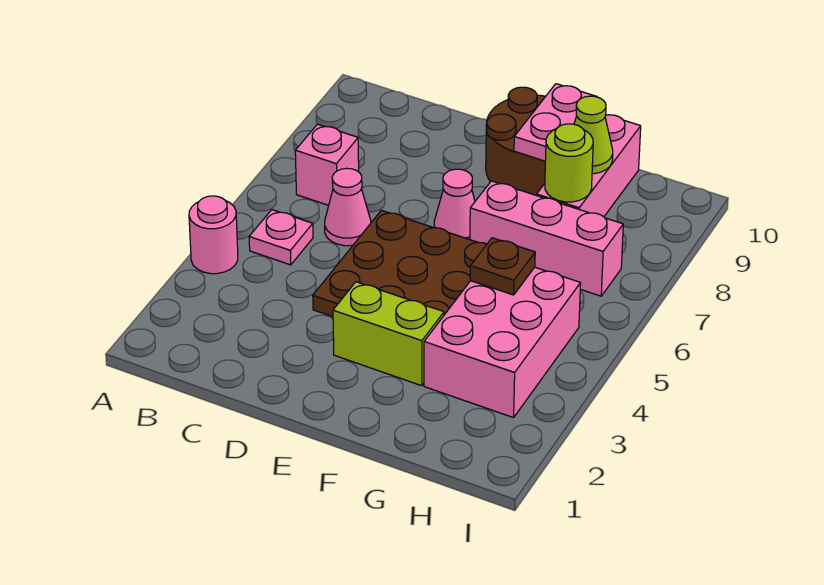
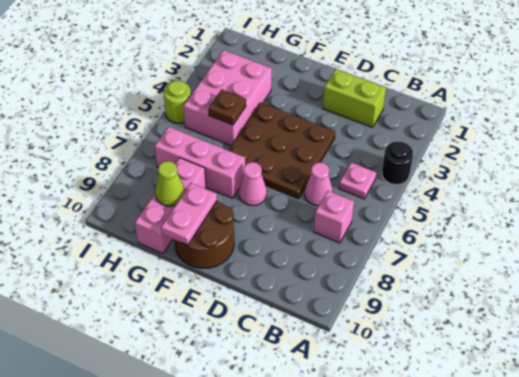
pink 1x1 round brick [189,196,238,274] -> black 1x1 round brick [382,142,413,185]
lime 1x2 brick [333,282,444,386] -> lime 1x2 brick moved to [323,69,386,127]
lime 1x1 round brick [545,124,593,202] -> lime 1x1 round brick moved to [164,81,191,123]

